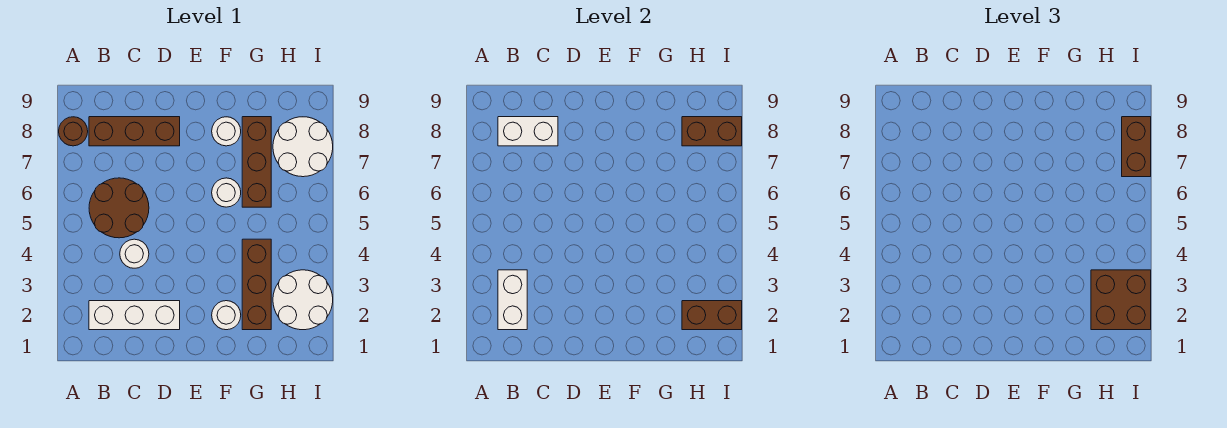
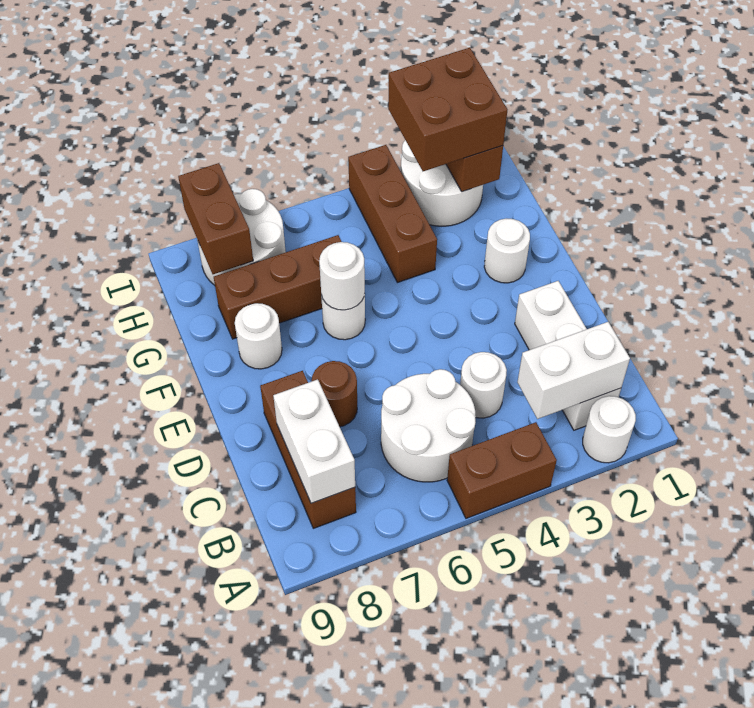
none -> white 1x1 round brick [583,396,636,463]
brown 1x1 round brick [59,117,88,146] -> brown 1x1 round brick moved to [312,361,357,427]
brown 2x2 round brick [89,178,149,238] -> white 2x2 round brick [381,369,476,482]
none -> white 1x1 round brick [319,242,365,310]
brown 1x3 brick [242,239,271,330] -> brown 1x3 brick turned to [348,145,437,283]
brown 1x2 brick [1122,117,1151,177] -> brown 1x2 brick moved to [447,422,557,518]

